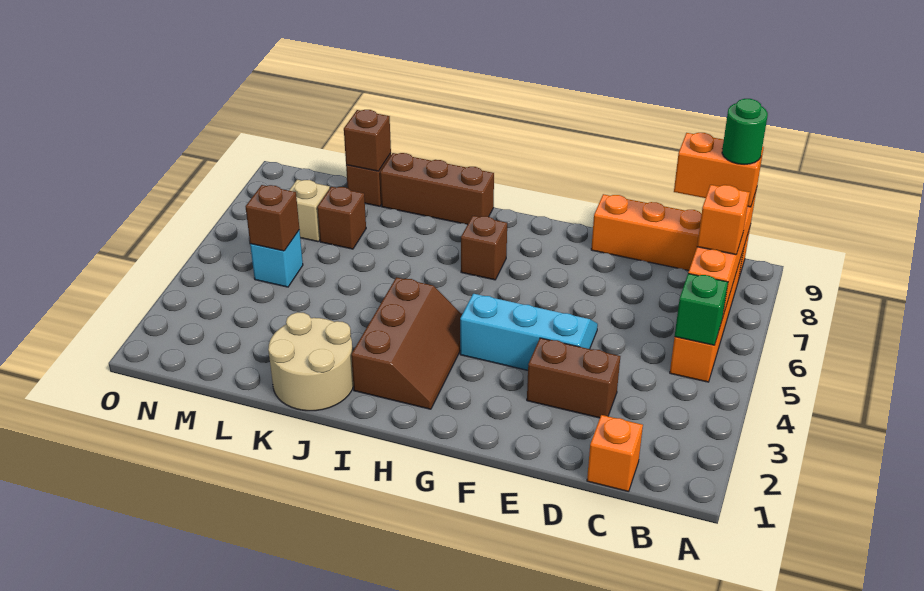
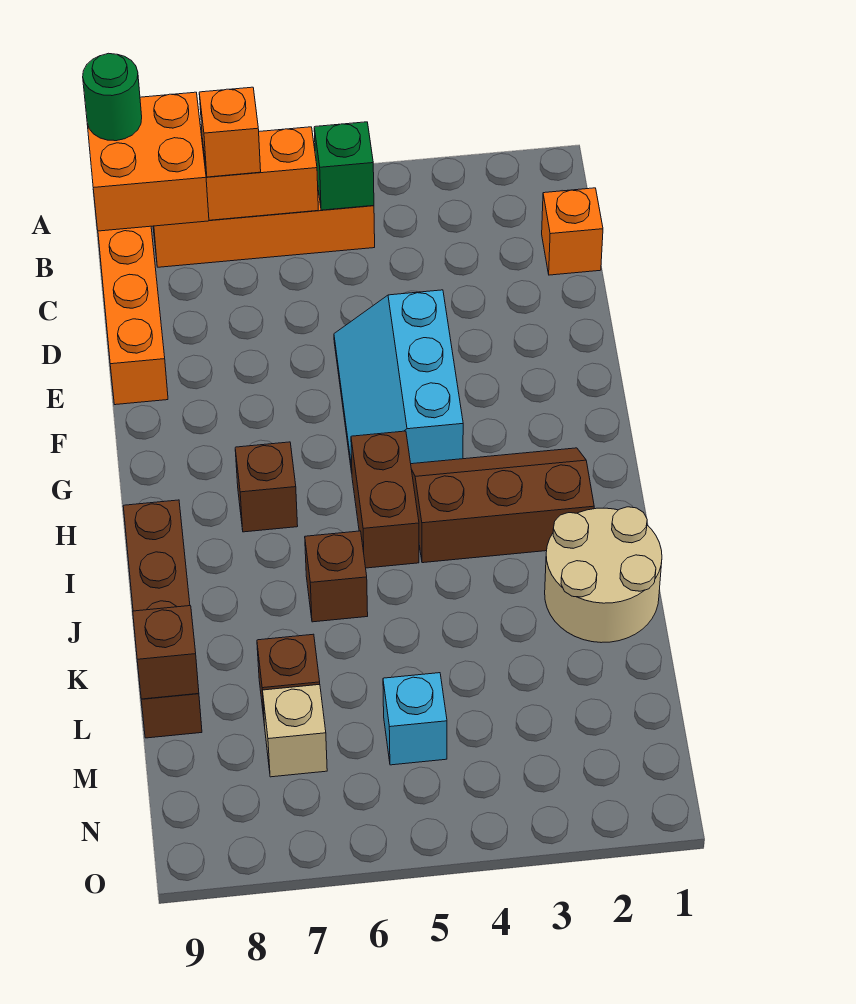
orange 1x2 brick [674,133,764,207] -> orange 2x2 brick [87,92,209,231]
brown 1x2 brick [527,338,620,418] -> brown 1x2 brick moved to [351,431,419,568]
brown 1x1 brick [245,185,299,251] -> brown 1x1 brick moved to [305,531,368,622]

